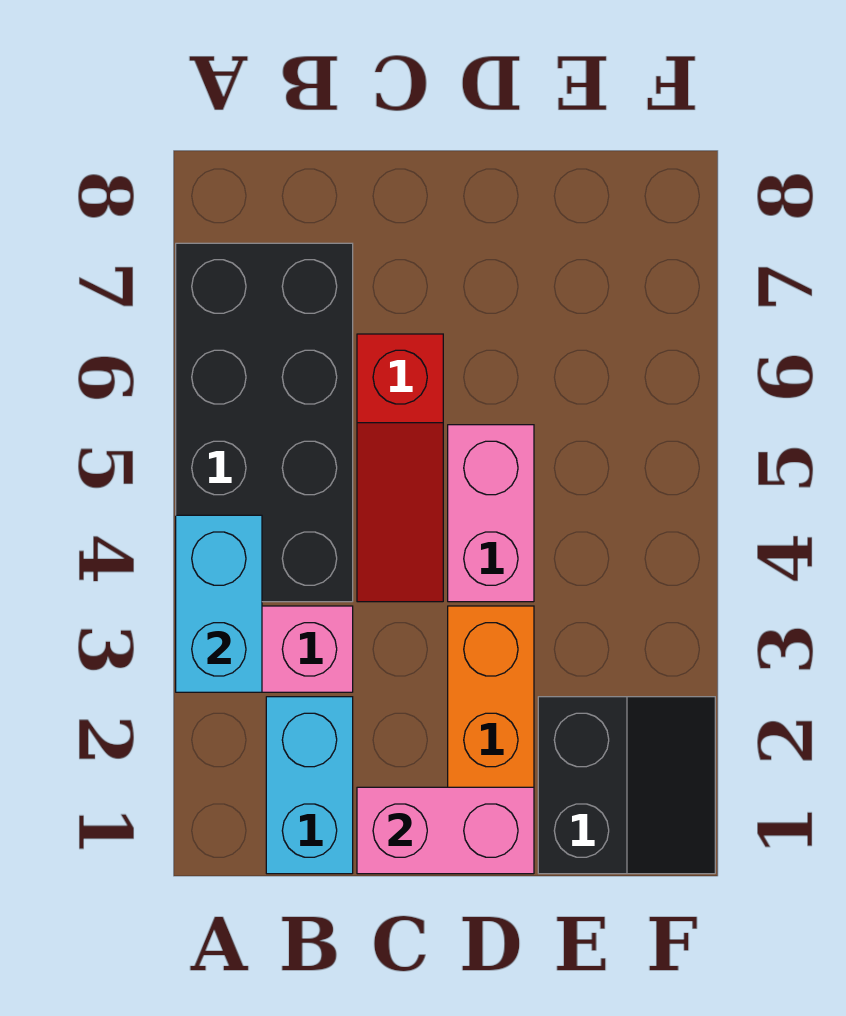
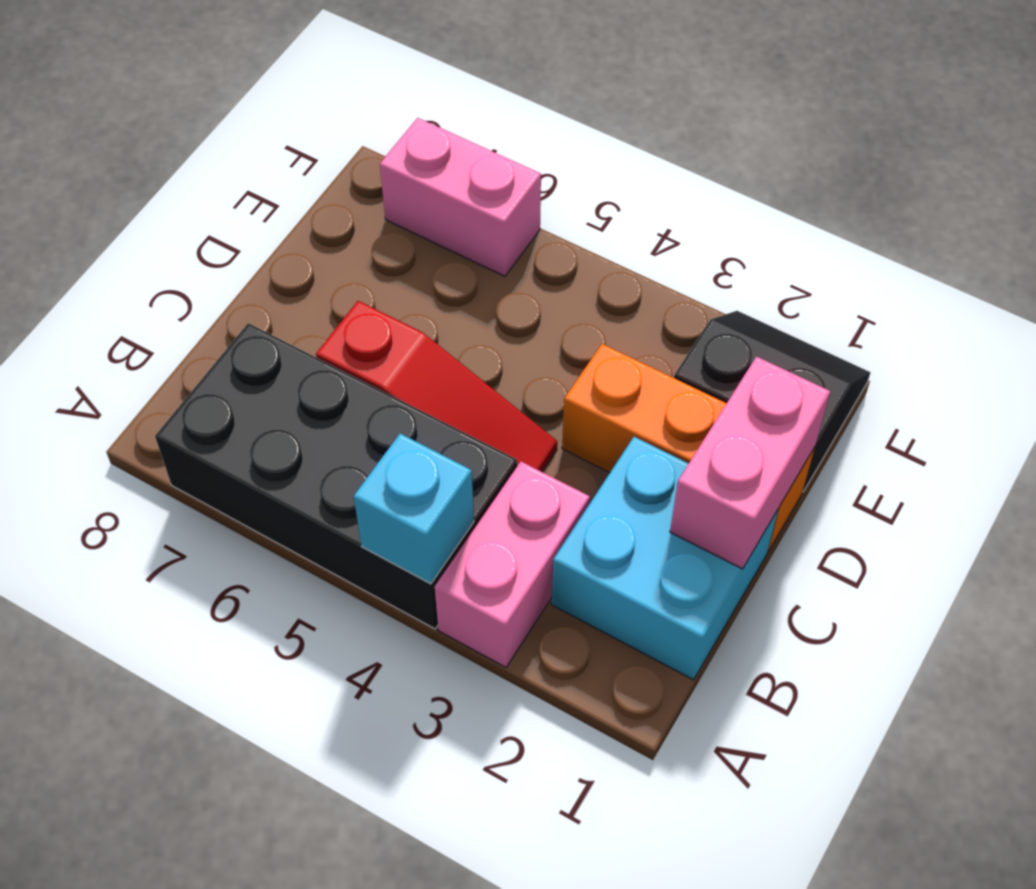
cyan 1x2 brick [176,515,262,692] -> cyan 1x1 brick [354,433,474,584]
cyan 1x2 brick [266,697,353,874] -> cyan 2x2 brick [552,437,778,680]
pink 1x2 brick [448,425,534,602] -> pink 1x2 brick moved to [380,118,541,276]

